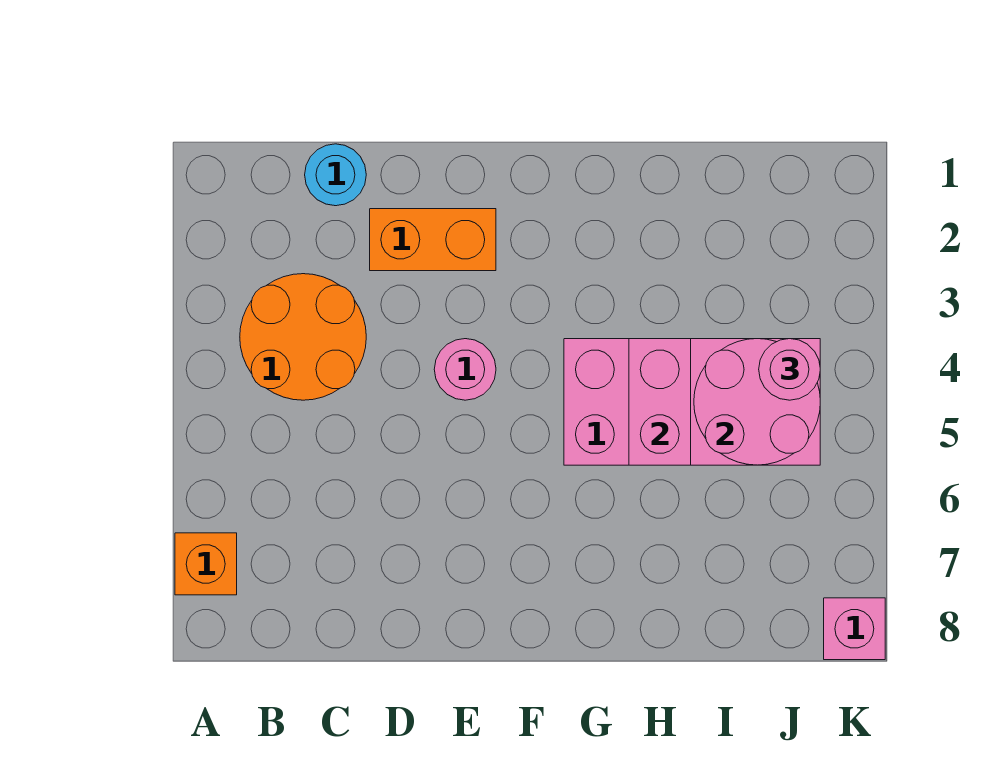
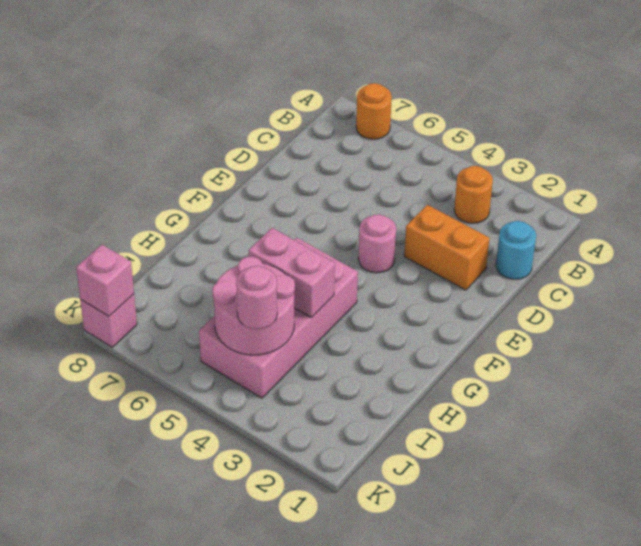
orange 1x1 brick [175,533,237,595] -> orange 1x1 round brick [356,83,392,139]
orange 2x2 round brick [240,274,366,400] -> orange 1x1 round brick [454,166,493,223]
orange 1x2 brick [370,209,496,271] -> orange 1x2 brick turned to [404,205,490,290]
none -> pink 1x1 brick [76,245,134,316]

